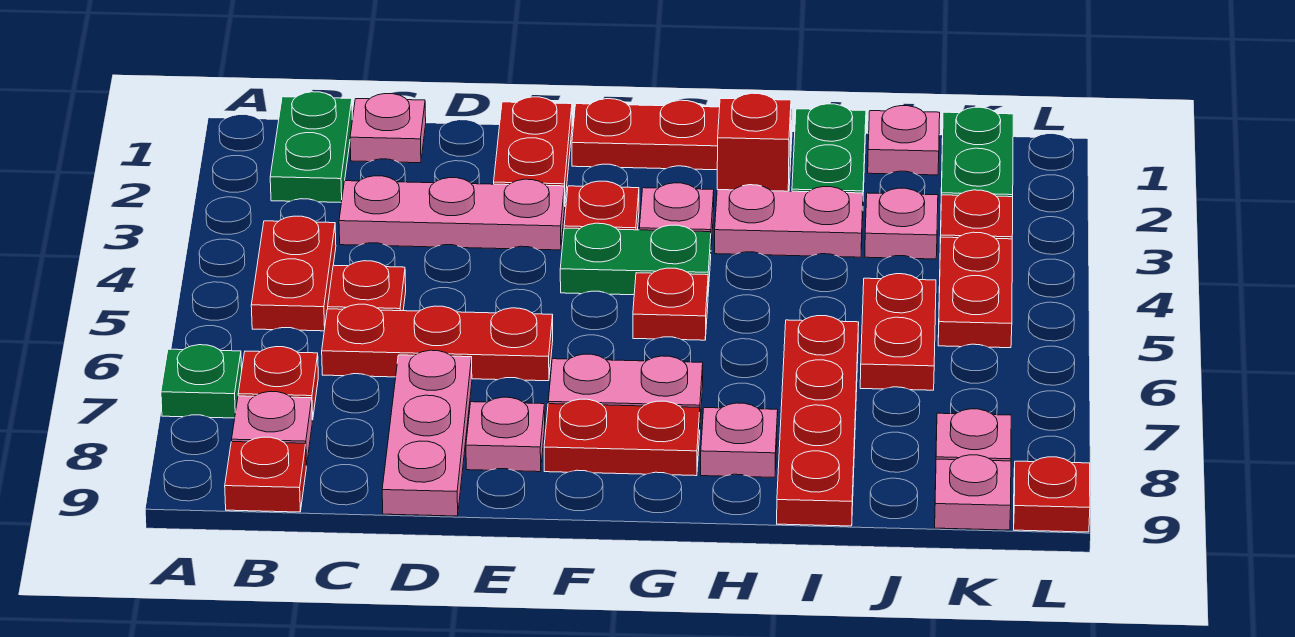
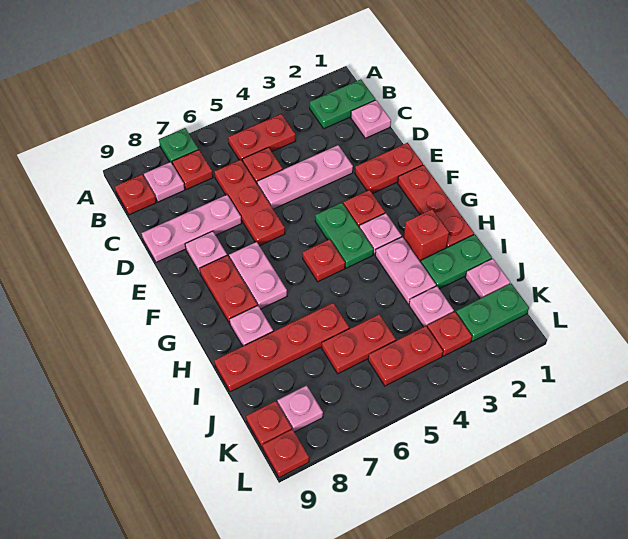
pink 1x3 plate [339,176,565,250] -> pink 1x3 plate turned to [257,145,353,209]
pink 1x1 plate [935,455,1011,530] -> red 1x1 plate [246,401,292,448]

